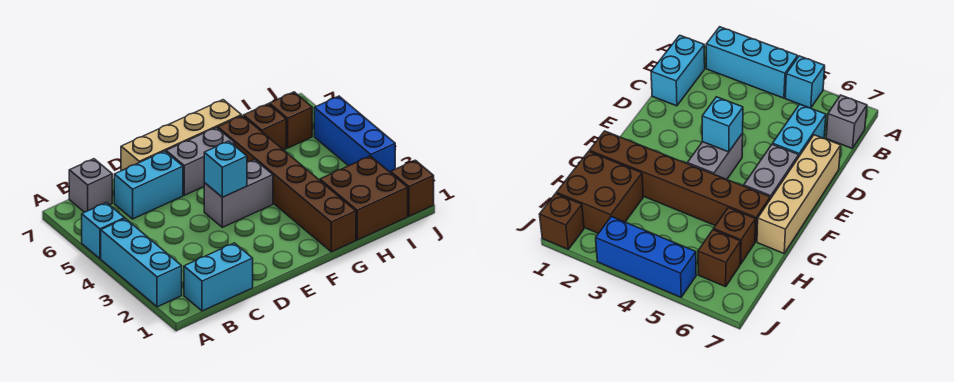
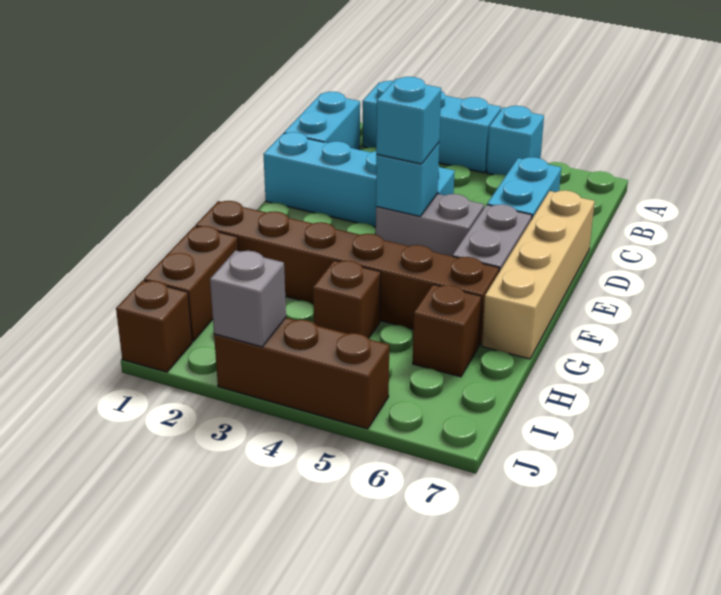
grey 1x1 brick [69,159,113,212] -> grey 1x1 brick moved to [210,250,286,347]
none -> cyan 1x4 brick [263,132,455,227]
grey 1x2 brick [204,159,273,227] -> grey 1x2 brick turned to [376,194,484,256]
none -> cyan 1x1 brick [376,77,441,164]
brown 2x2 brick [320,156,408,240] -> brown 1x2 brick [144,226,238,341]
brown 1x1 brick [269,92,312,148] -> brown 1x1 brick moved to [313,260,381,338]
blue 1x3 brick [314,96,395,173] -> brown 1x3 brick [214,318,389,429]

